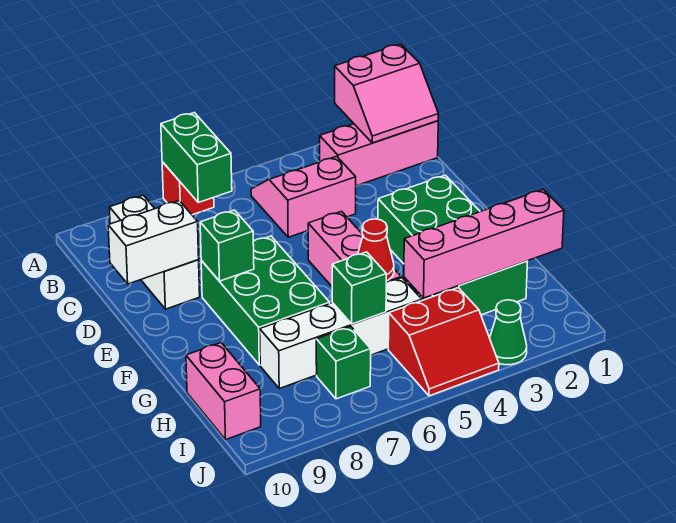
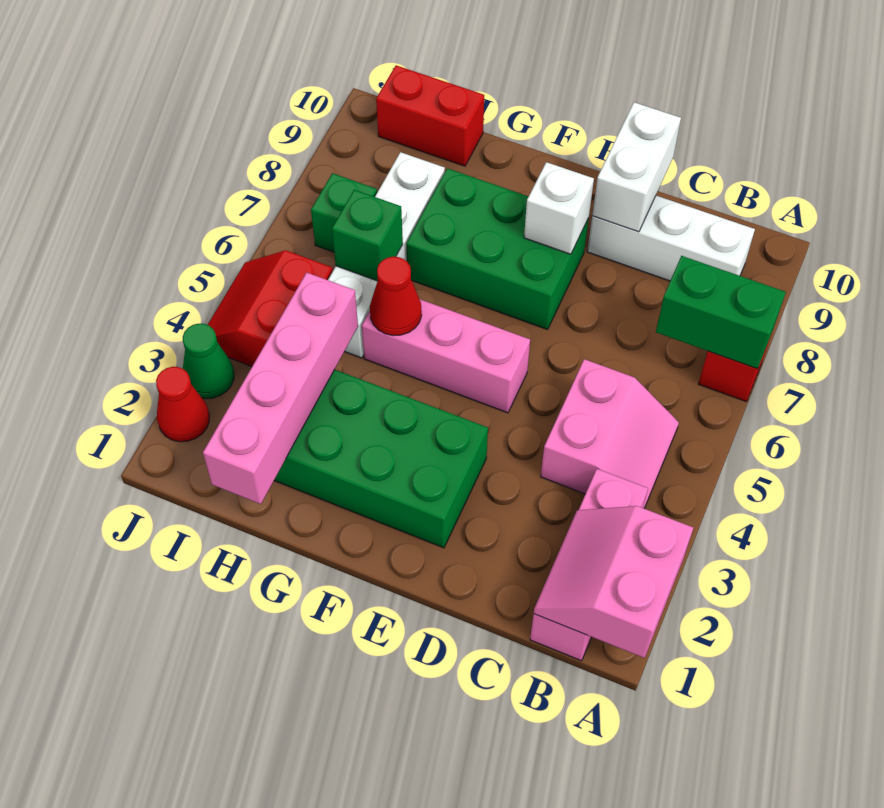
green 1x1 brick [200,210,254,281] -> white 1x1 brick [524,162,594,254]
pink 1x2 brick [186,343,261,439] -> red 1x2 brick [376,65,484,166]
none -> red 1x1 cone [156,367,209,442]

